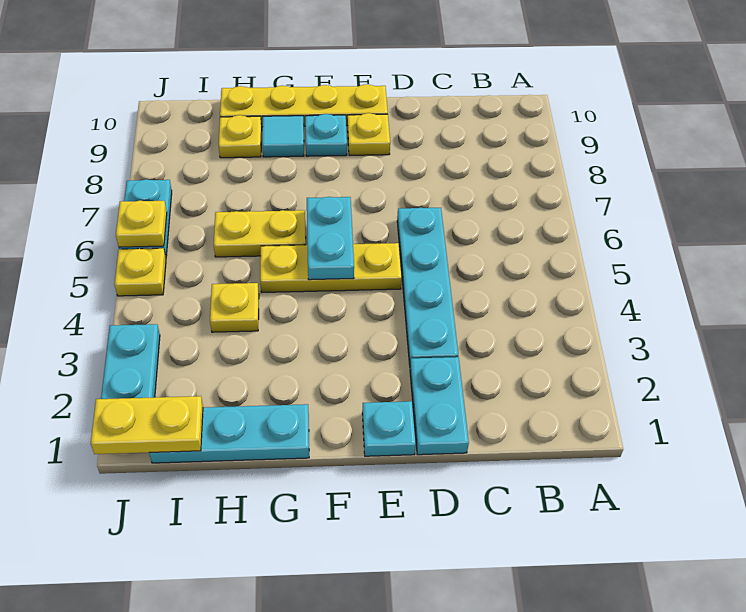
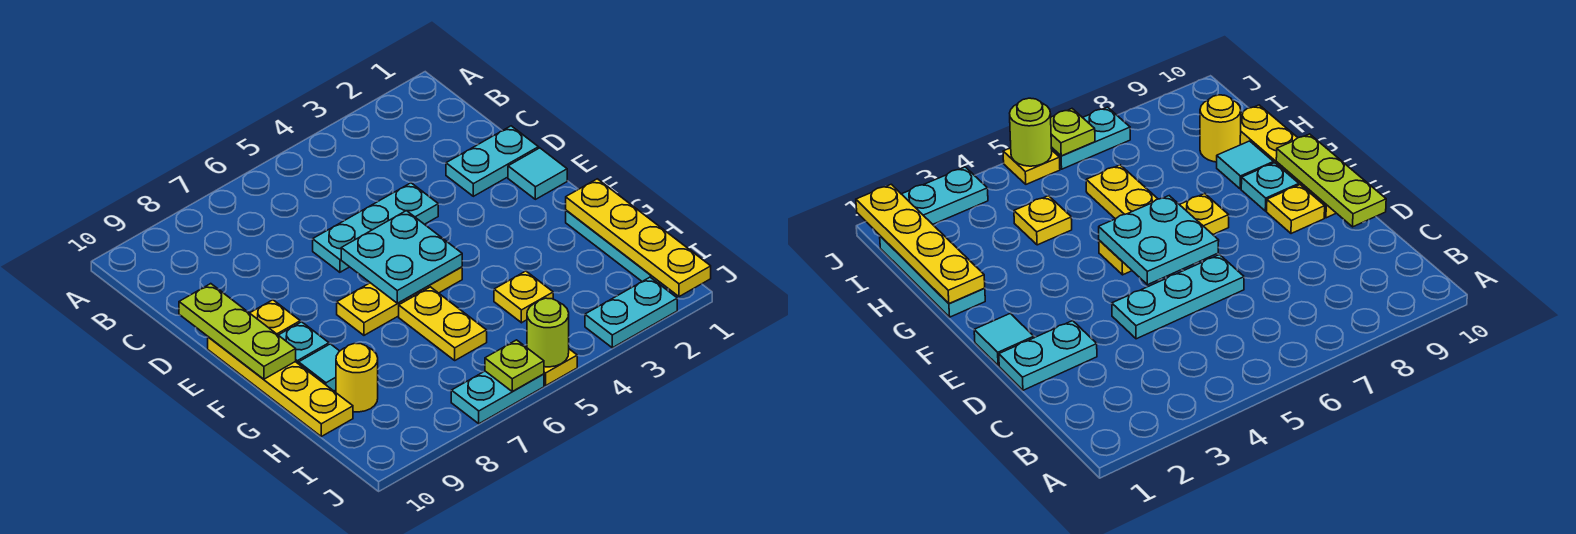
cyan 1x4 plate [397,207,458,364] -> cyan 1x3 plate [313,183,438,272]
none -> lime 1x3 plate [179,284,296,379]
cyan 1x1 plate [362,401,416,456] -> cyan 1x1 tile [508,148,567,199]
yellow 1x3 plate [260,243,402,292] -> yellow 1x3 plate turned to [337,267,462,335]
cyan 1x2 plate [307,197,354,280] -> cyan 2x2 plate [341,211,462,303]
yellow 1x1 plate [219,115,262,158] -> yellow 1x1 round brick [336,343,378,412]
yellow 1x2 plate [91,396,203,454] -> yellow 1x4 plate [566,179,711,297]
none -> lime 1x1 round brick [527,298,569,367]
yellow 1x1 plate [116,200,167,247] -> lime 1x1 plate [485,340,544,392]

